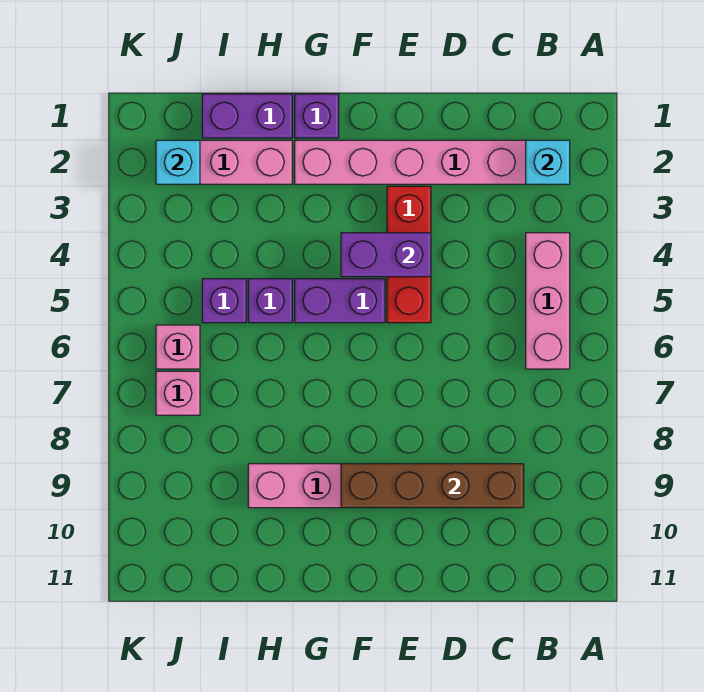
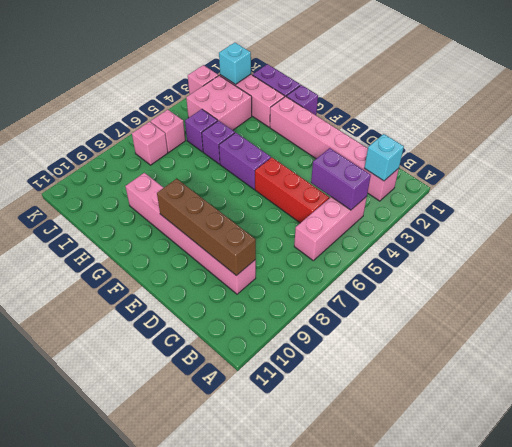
red 1x3 brick [387,186,431,323] -> red 1x3 brick turned to [255,158,329,223]
purple 1x2 brick [341,233,431,277] -> purple 1x2 brick moved to [311,148,371,210]
none -> pink 2x2 brick [186,75,252,130]
none -> pink 1x1 brick [188,65,219,95]

